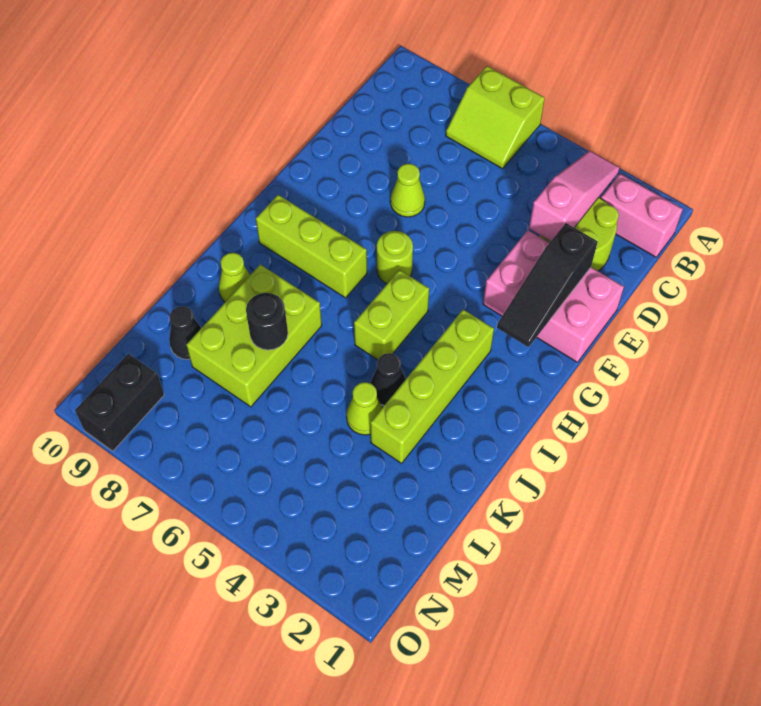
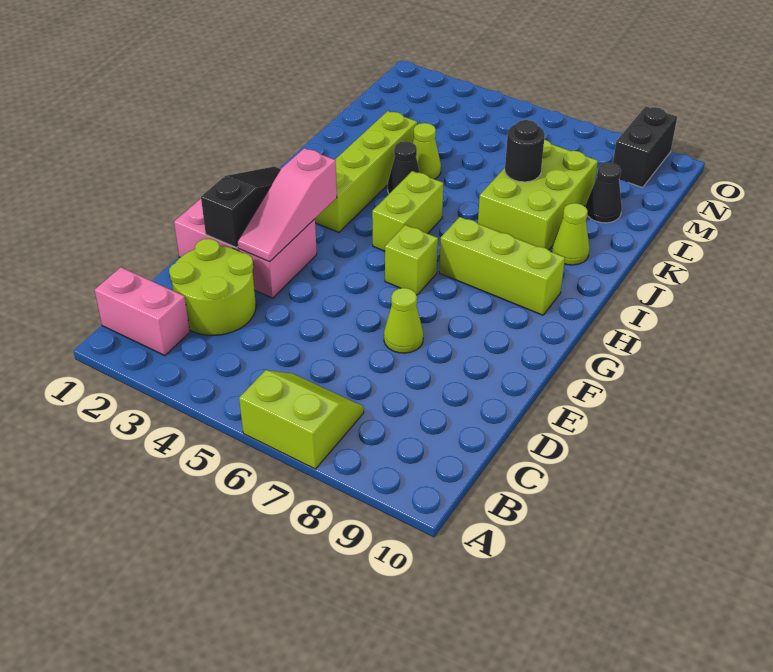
pink 1x3 slope [529,151,619,241] -> pink 1x3 slope moved to [237,148,337,262]
lime 1x1 round brick [377,231,413,283] -> lime 1x1 brick [385,225,438,295]

